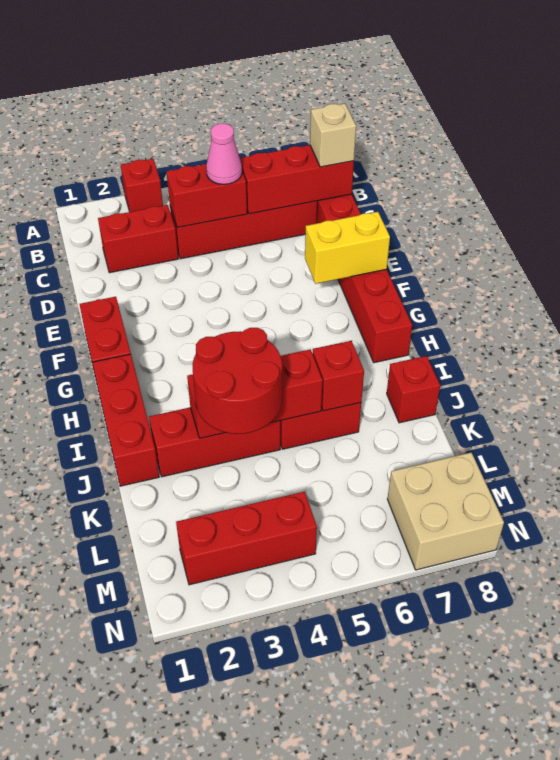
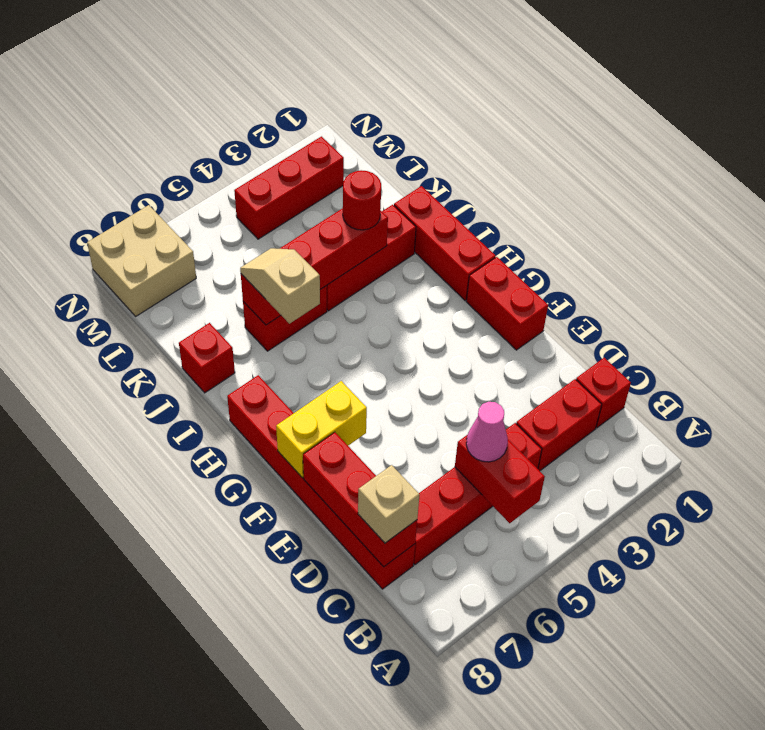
red 1x1 brick [121,159,163,212] -> red 1x1 brick moved to [576,358,631,428]
red 1x2 brick [166,164,247,228] -> red 1x2 brick turned to [455,435,545,523]
red 1x3 brick [240,145,354,214] -> red 1x3 brick turned to [303,432,417,567]
none -> tan 1x2 slope [240,248,320,324]
red 2x2 round brick [193,328,282,434] -> red 1x1 round brick [343,171,381,230]

